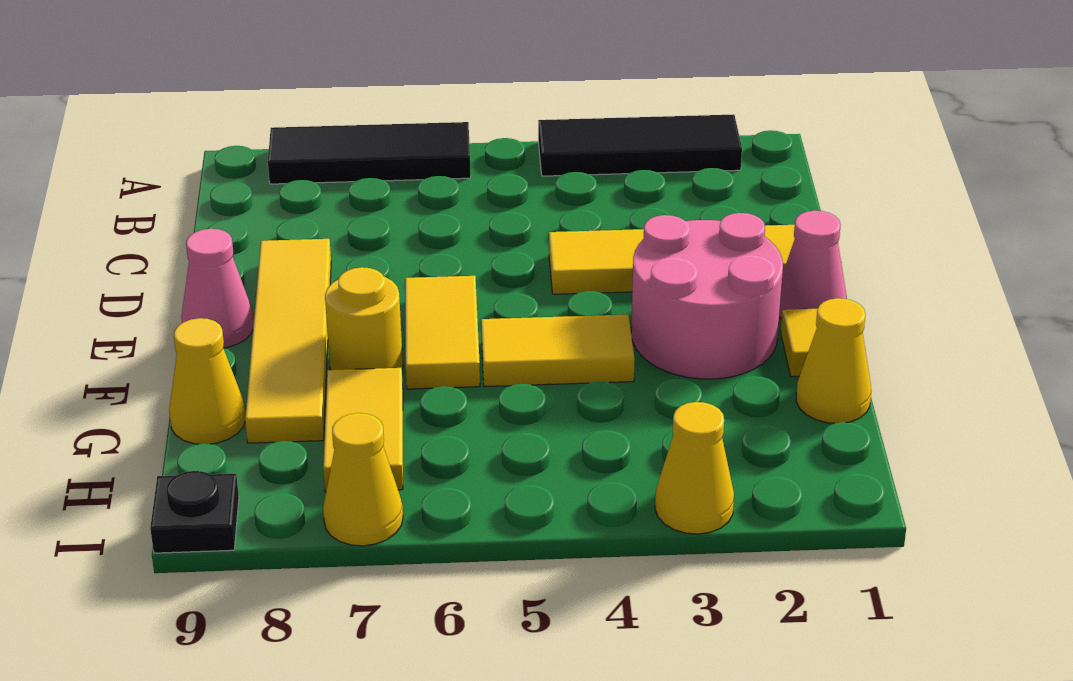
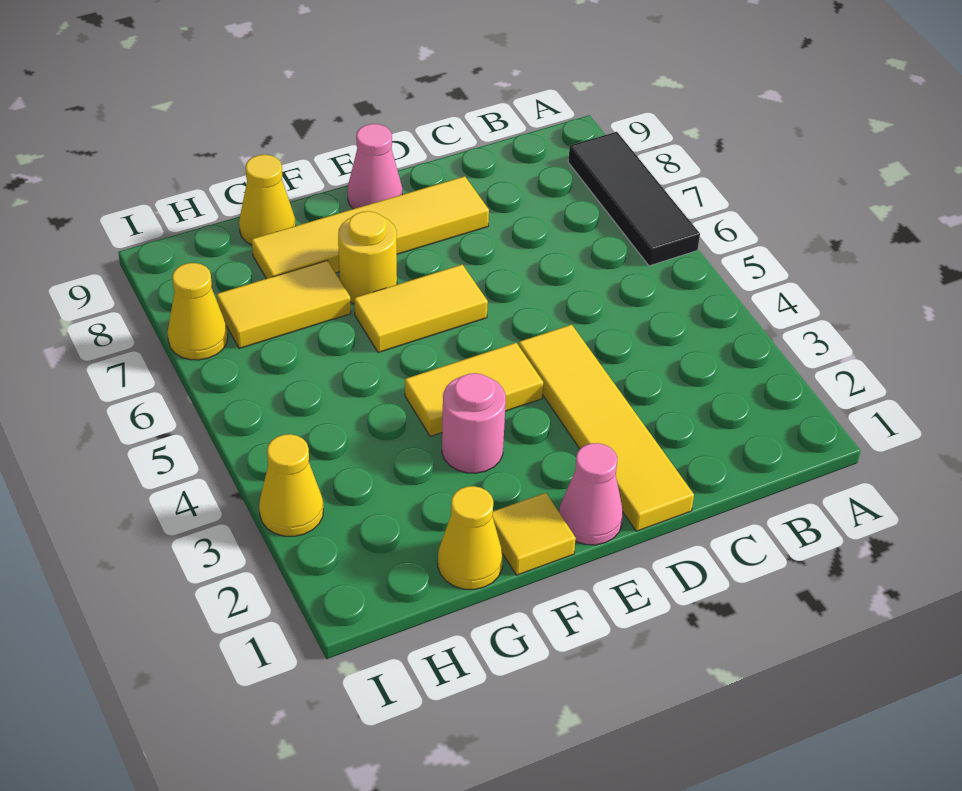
black 1x3 tile [538,115,742,176] -> none
pink 2x2 round brick [631,213,783,379] -> pink 1x1 round brick [442,373,506,473]
yellow 1x2 tile [481,314,635,387] -> yellow 1x2 tile turned to [405,343,543,436]
black 1x1 plate [150,471,239,553] -> none

